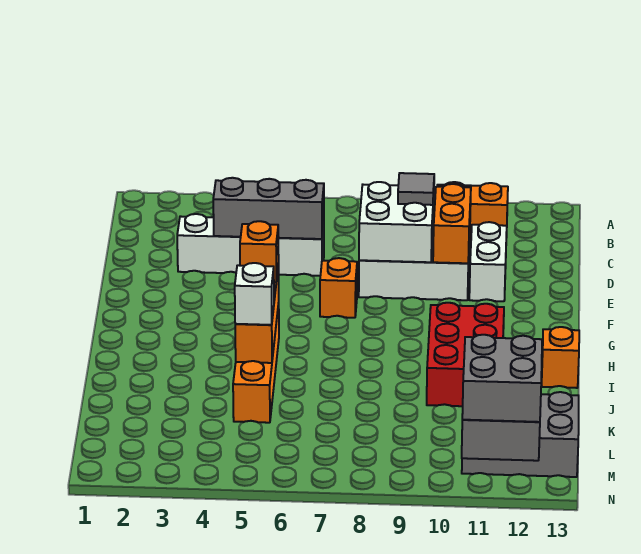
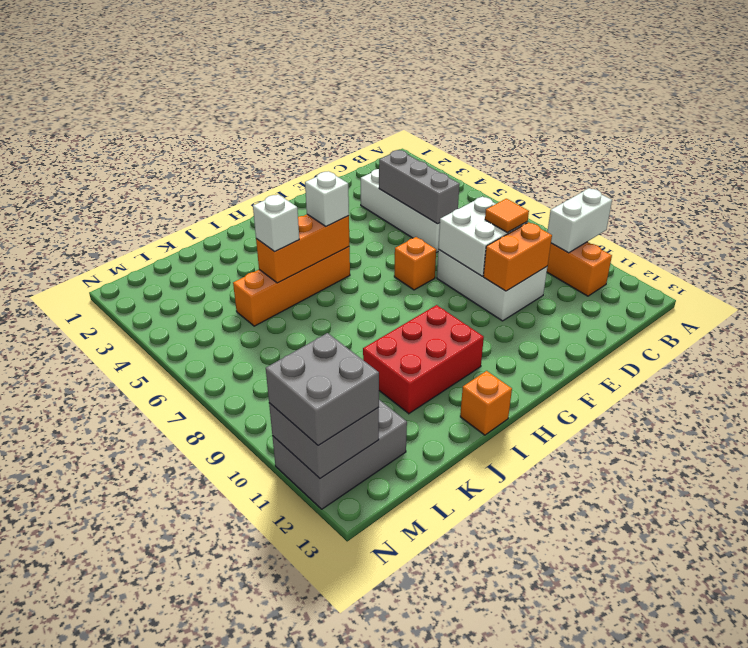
grey 1x1 tile [398,173,434,205] -> orange 1x1 tile [485,199,529,233]
white 1x2 brick [469,222,507,301] -> white 1x2 brick moved to [547,188,612,253]
orange 1x1 brick [240,221,279,282] -> white 1x1 brick [305,171,349,226]
grey 2x3 brick [462,392,579,477] -> grey 2x3 brick turned to [272,400,407,509]

